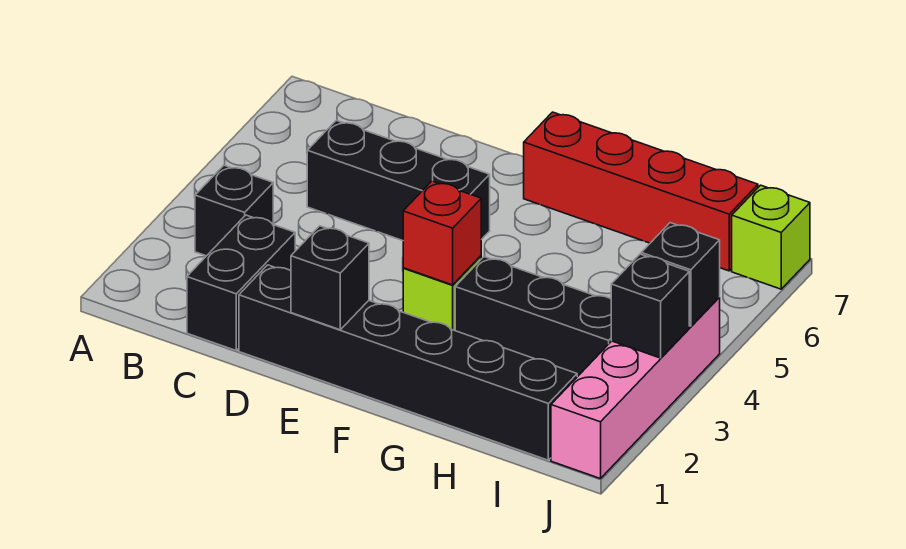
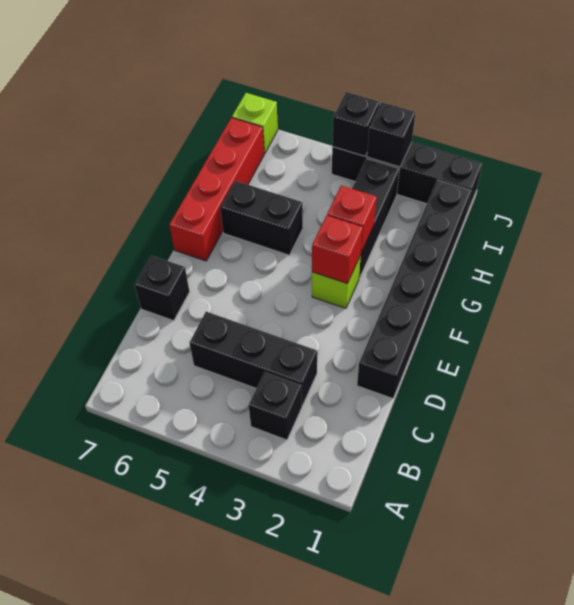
black 1x2 brick [187,215,295,350] -> black 1x2 brick moved to [220,181,303,255]
black 1x3 brick [307,120,490,241] -> black 1x3 brick turned to [190,312,317,405]
black 1x1 brick [291,226,369,330] -> black 1x1 brick moved to [135,256,190,321]
none -> red 1x1 brick [327,186,377,252]
pink 1x4 brick [551,298,720,479] -> black 1x4 brick [332,142,482,215]

